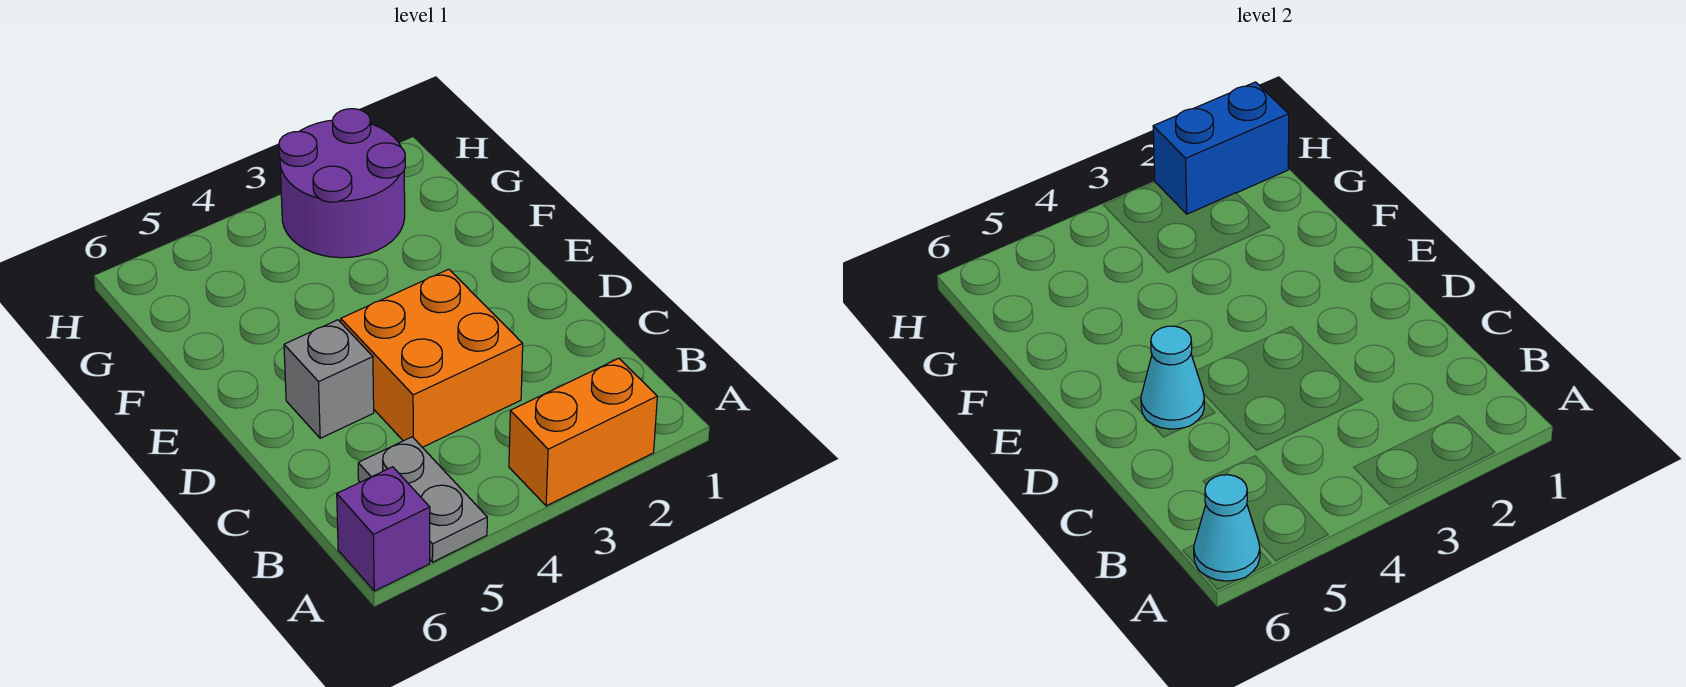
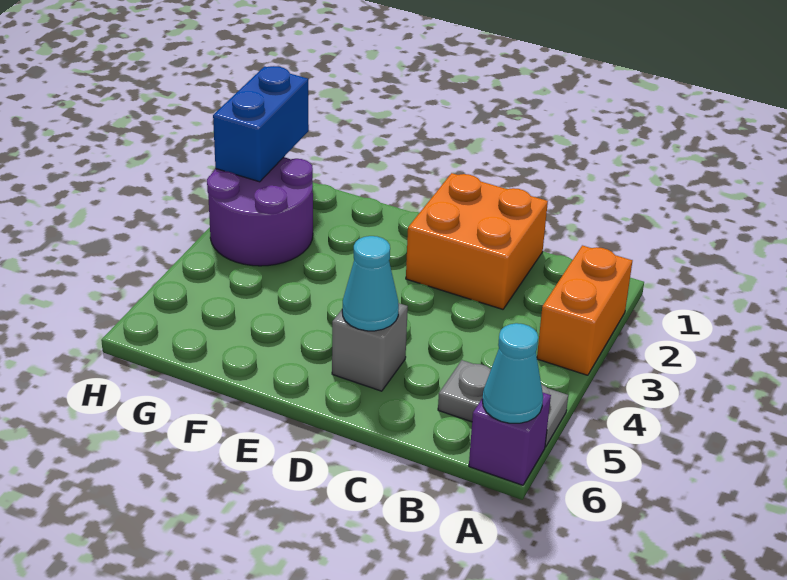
orange 2x2 brick [341,269,523,447] -> orange 2x2 brick moved to [406,173,548,309]

